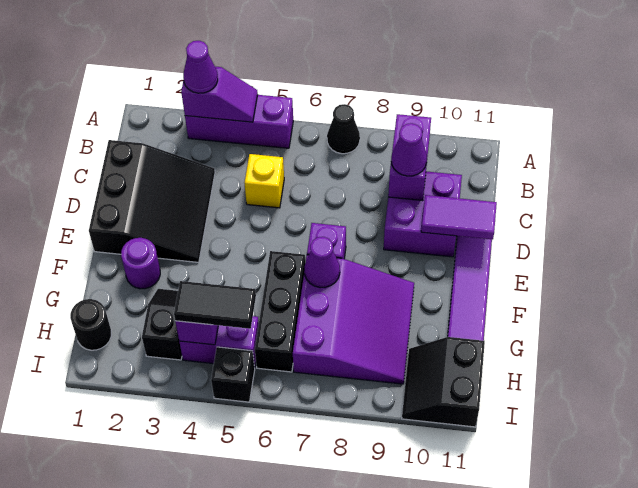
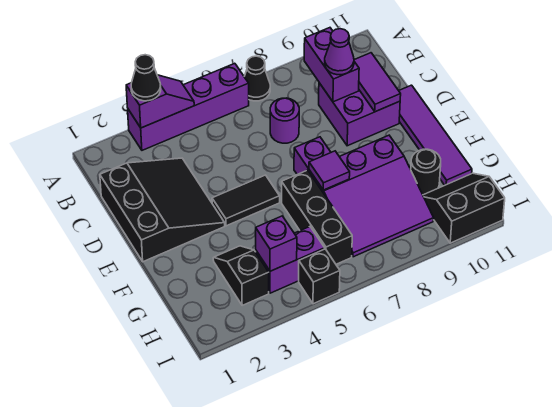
purple 1x3 brick [185,95,293,148] -> purple 1x4 brick [128,63,249,150]
purple 1x1 cone [183,41,218,93] -> black 1x1 cone [131,55,161,101]
yellow 1x1 brick [244,154,284,208] -> none
purple 1x2 tile [421,195,497,240] -> purple 1x2 tile turned to [354,53,401,112]
purple 1x1 round brick [121,238,160,289] -> purple 1x1 round brick moved to [270,98,299,143]
purple 3x3 slope [293,255,414,384] -> purple 3x3 slope turned to [309,135,434,257]
purple 1x1 cone [304,237,340,288] -> purple 1x1 tile [309,151,350,190]
black 1x1 round brick [70,299,111,350] -> black 1x1 round brick moved to [411,149,441,195]
black 1x2 tile [174,281,256,329] -> black 1x2 tile moved to [212,175,280,226]
black 2x2 slope [402,337,485,427] -> black 2x2 slope turned to [423,173,505,243]

